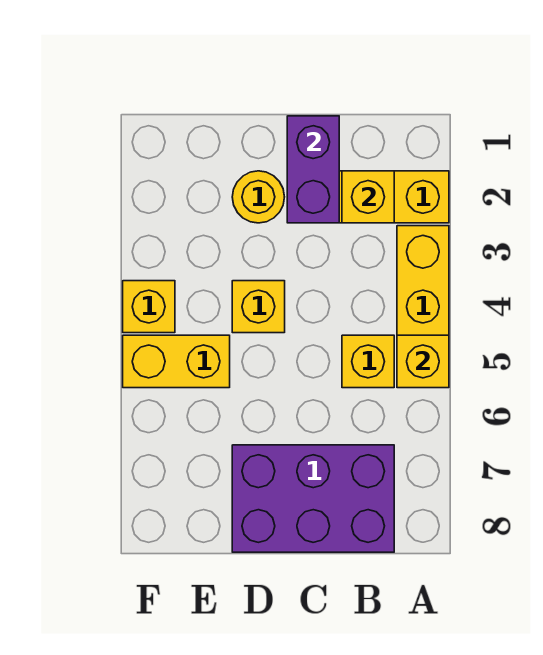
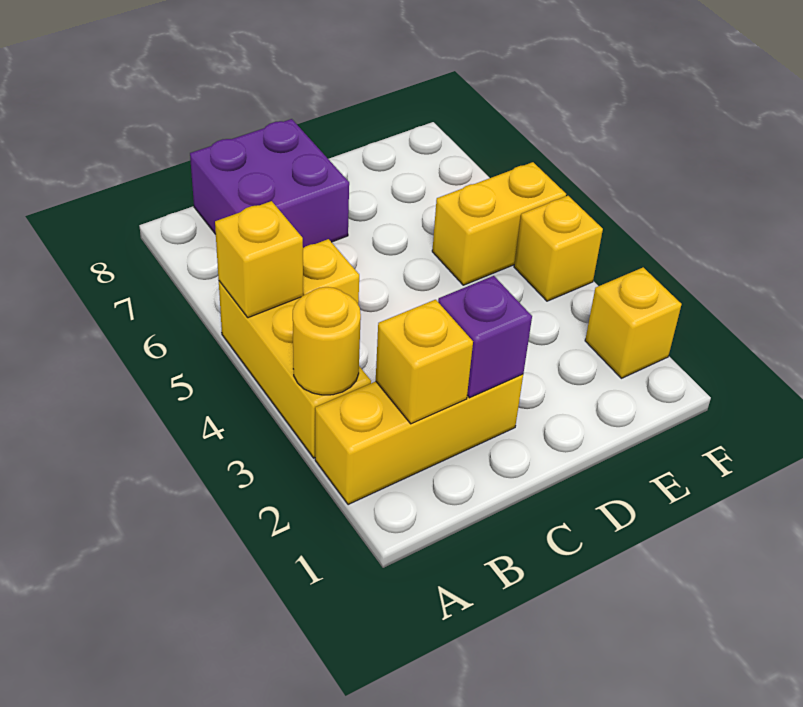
purple 2x3 brick [232,445,394,552] -> purple 2x2 brick [190,119,349,248]
purple 1x2 brick [287,116,339,223] -> purple 1x1 brick [438,276,532,398]
yellow 1x1 round brick [232,171,284,223] -> yellow 1x1 round brick moved to [293,287,361,395]
yellow 1x1 brick [232,281,285,333] -> yellow 1x1 brick moved to [585,267,682,378]

